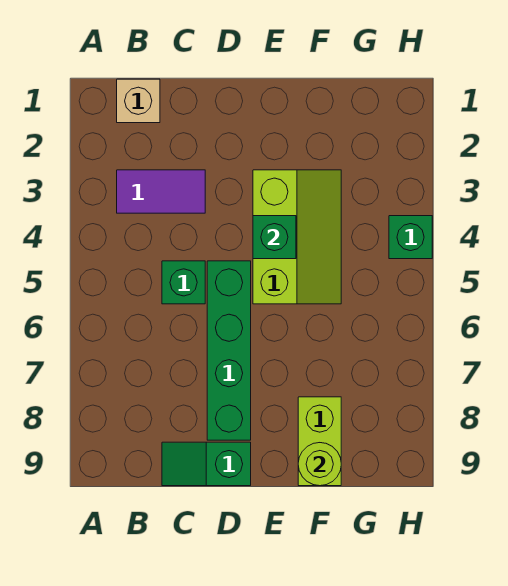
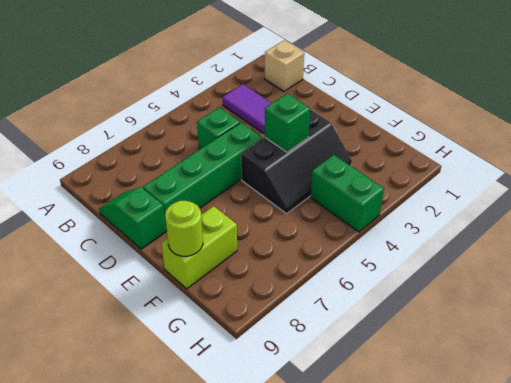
lime 2x3 slope [253,170,341,304] -> black 2x3 slope [241,109,352,214]
green 1x1 brick [389,216,432,259] -> green 1x2 brick [311,155,384,232]

